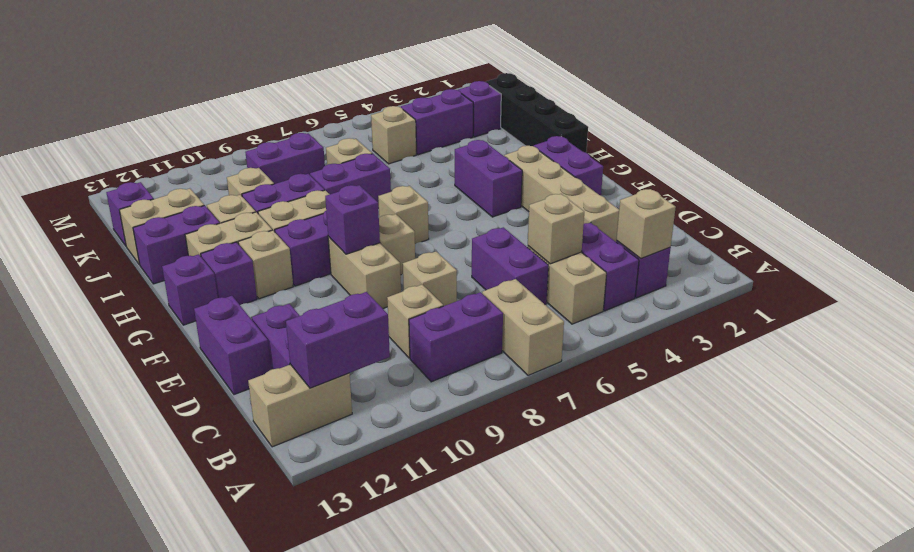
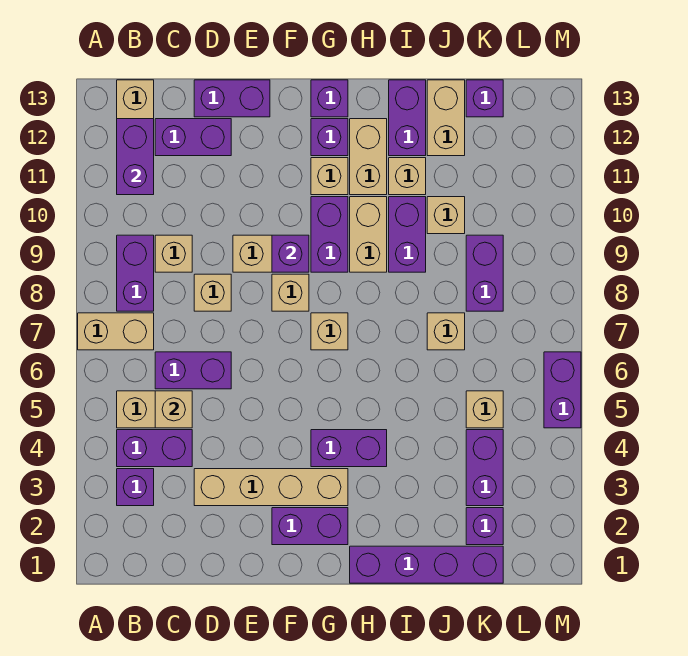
tan 1x1 brick [616,189,676,259] -> none
black 1x4 brick [486,73,588,153] -> purple 1x4 brick [350,546,503,583]
purple 1x2 brick [310,154,391,209] -> purple 1x2 brick moved to [544,352,581,428]

